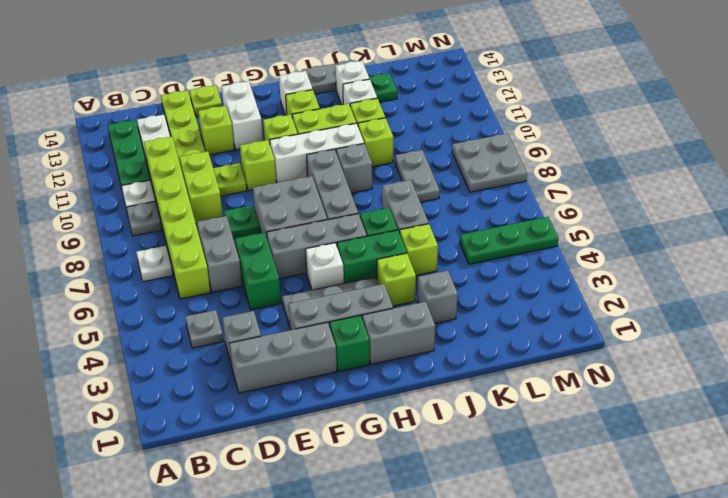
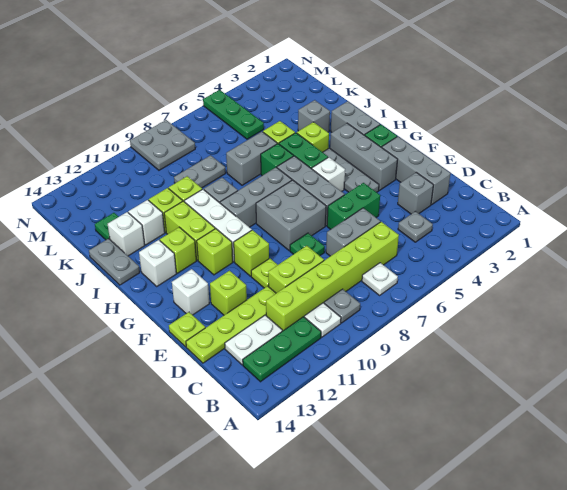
white 1x2 brick [222,81,263,150] -> white 1x1 brick [172,269,209,315]

